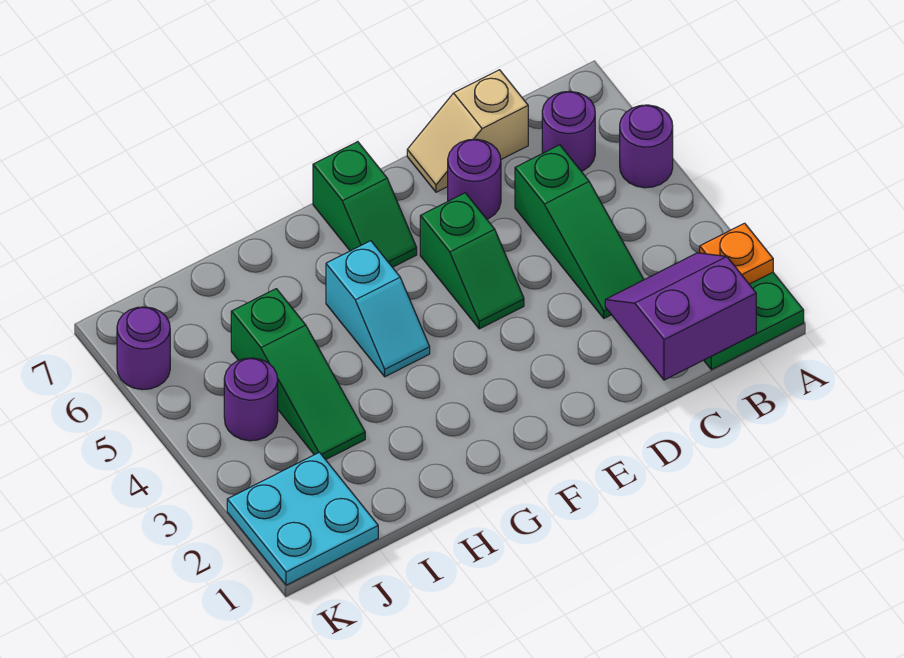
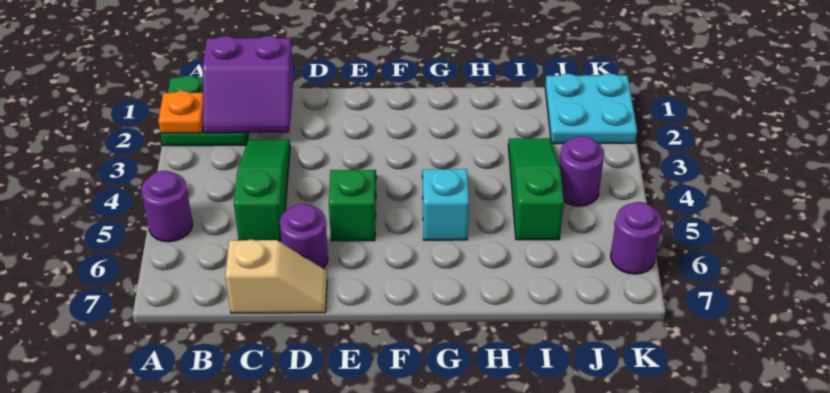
purple 1x1 round brick [542,91,595,171] -> none
green 1x2 slope [313,142,417,267] -> none

